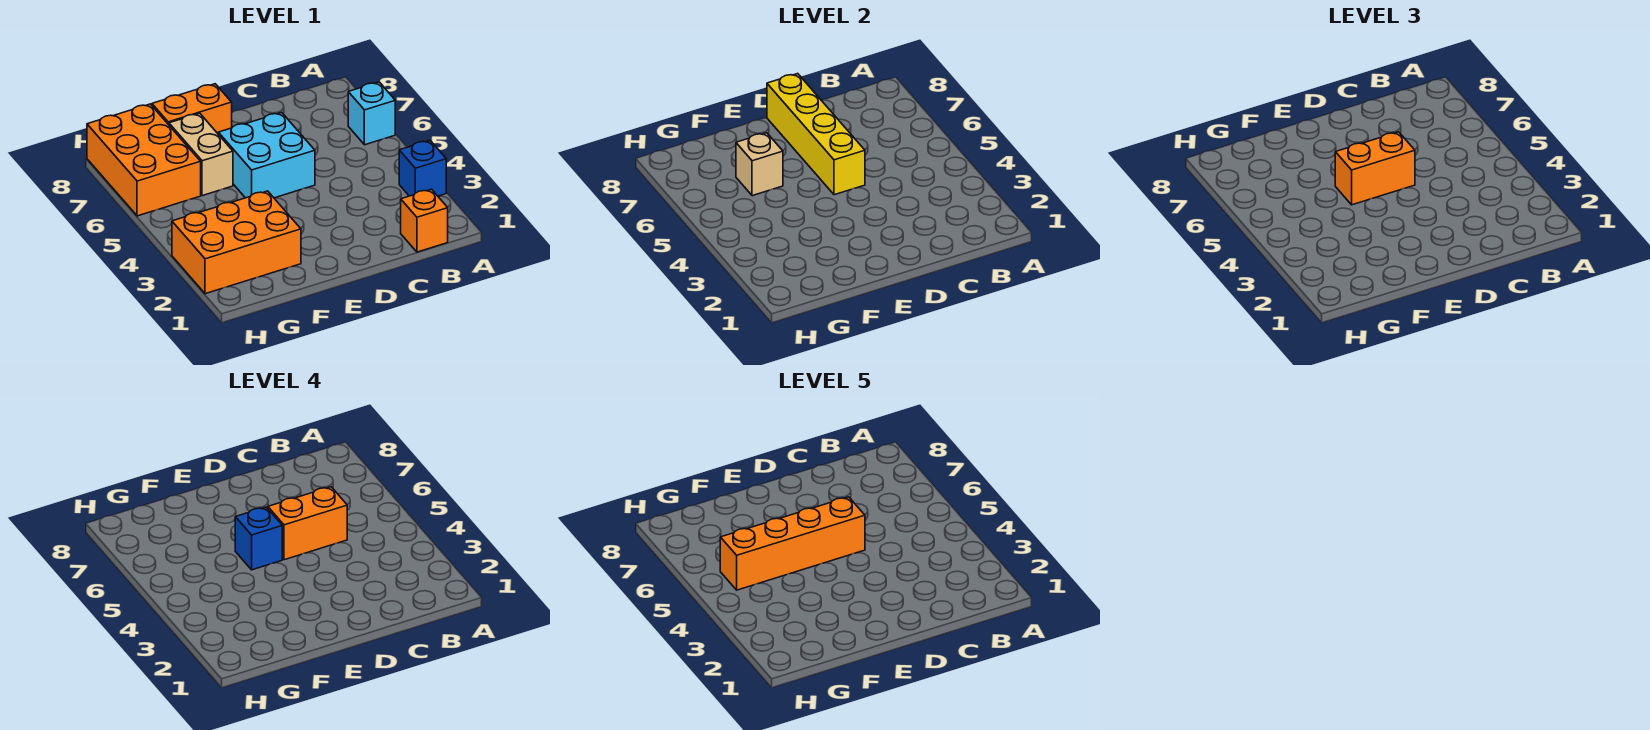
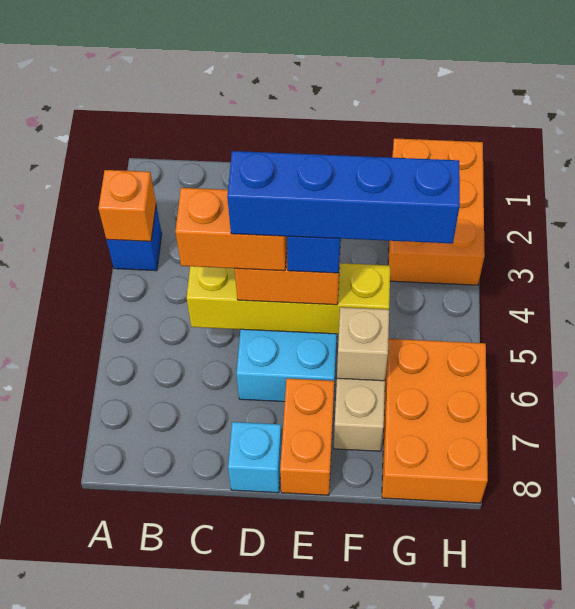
cyan 1x1 brick [348,82,395,145] -> cyan 1x1 brick moved to [228,422,282,493]
orange 1x1 brick [401,189,448,252] -> orange 1x1 brick moved to [99,170,156,241]
yellow 1x4 brick [767,74,865,195] -> yellow 1x4 brick turned to [187,263,390,334]
orange 1x4 brick [720,497,865,590] -> blue 1x4 brick [227,151,460,243]
orange 1x2 brick [152,84,232,133] -> orange 1x2 brick turned to [280,378,334,495]
orange 2x3 brick [172,191,301,294] -> orange 2x3 brick turned to [388,138,485,285]

